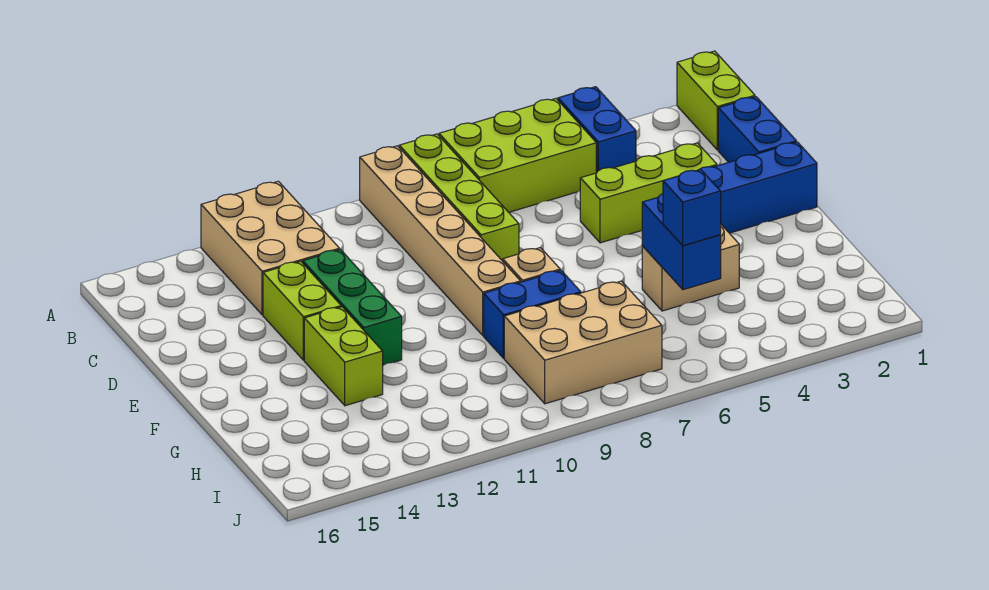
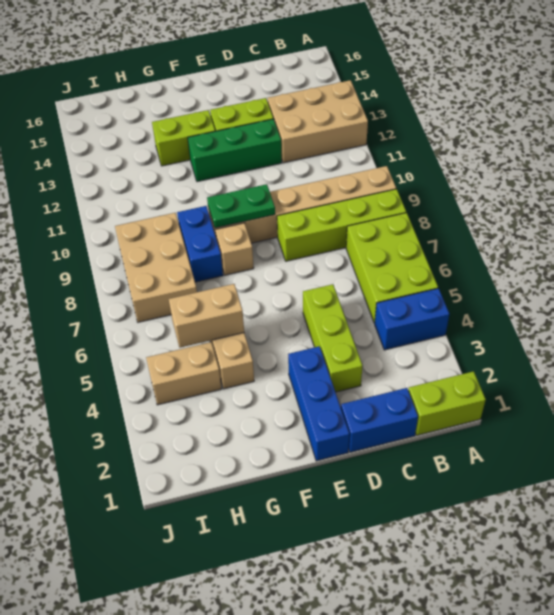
none -> green 1x2 plate [207,184,275,228]
blue 1x2 brick [642,194,721,290] -> tan 1x2 brick [169,284,244,348]
none -> tan 1x2 brick [146,342,222,405]
blue 1x1 brick [663,170,721,246] -> none

